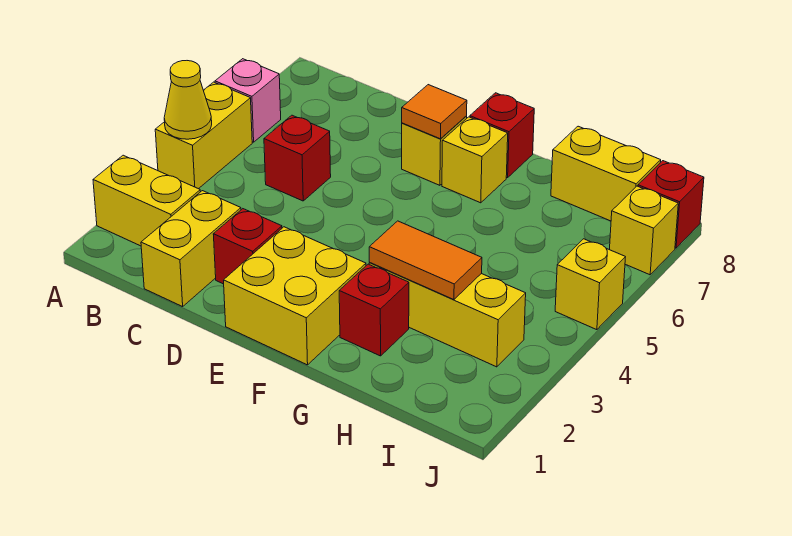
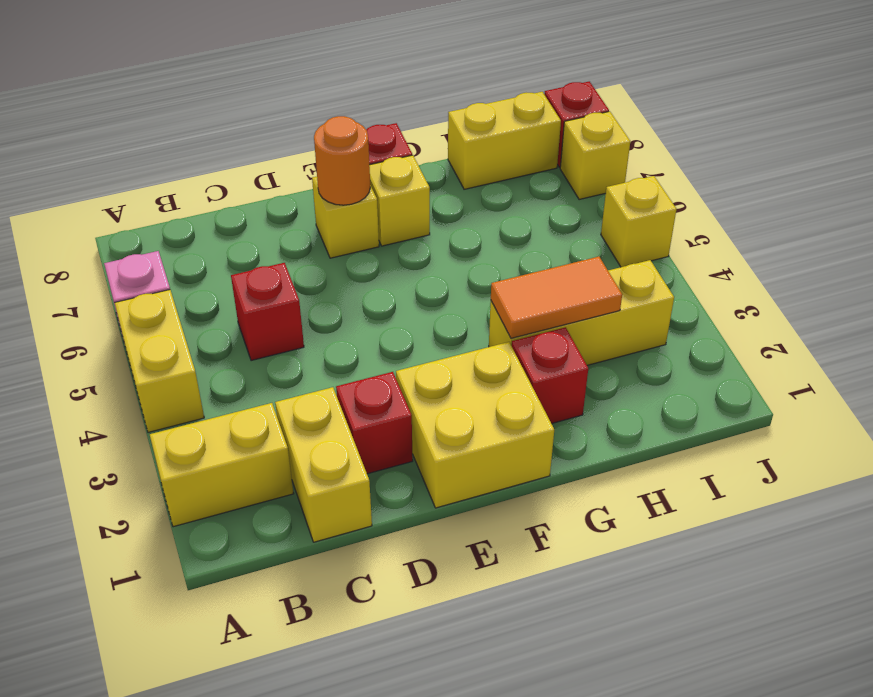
yellow 1x1 cone [164,61,212,139] -> none
orange 1x1 tile [402,85,467,139] -> orange 1x1 round brick [314,116,370,205]

